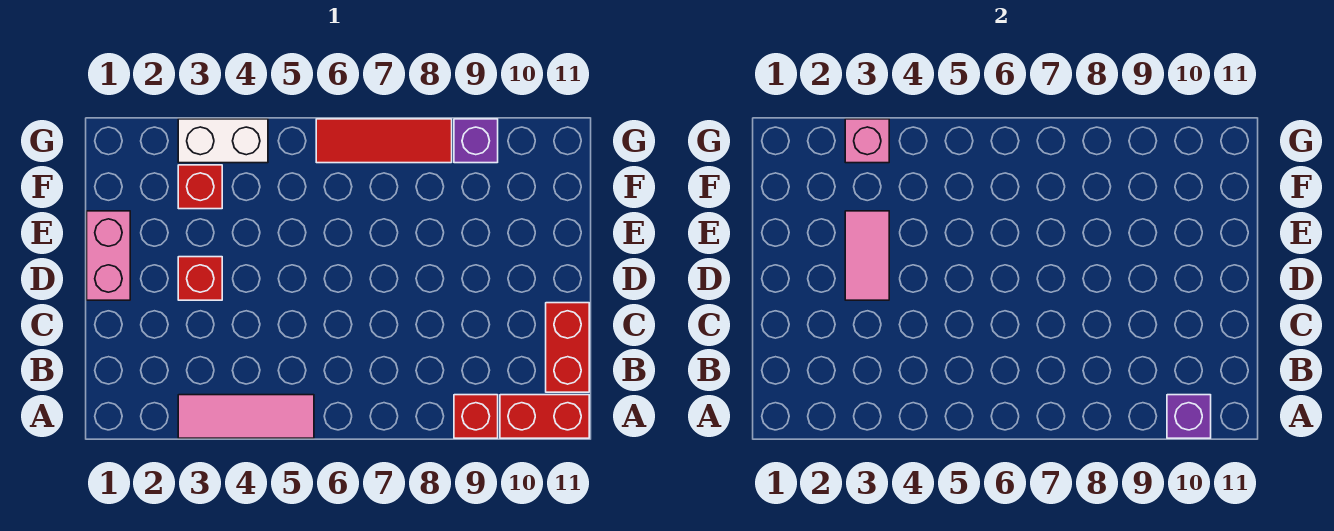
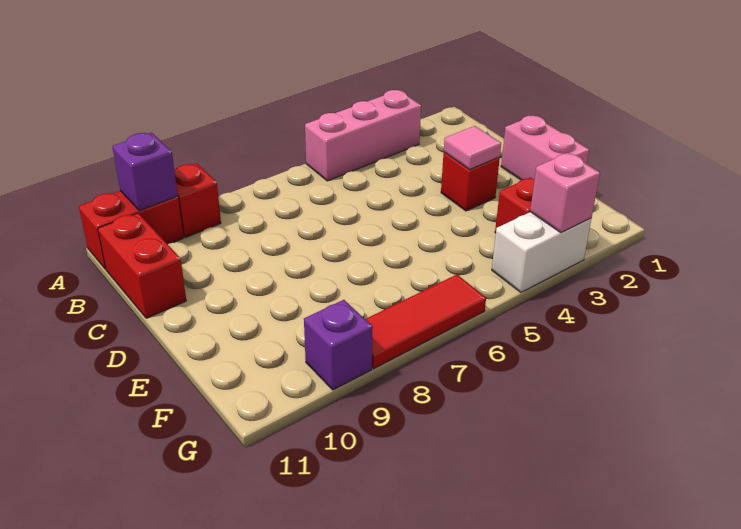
pink 1x3 tile [178,395,314,438] -> pink 1x3 brick [305,90,421,181]
pink 1x2 tile [845,211,889,300] -> pink 1x1 tile [444,126,501,169]

